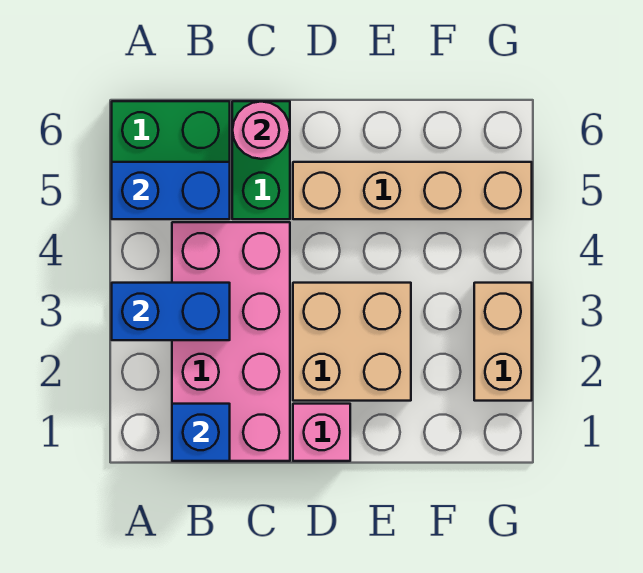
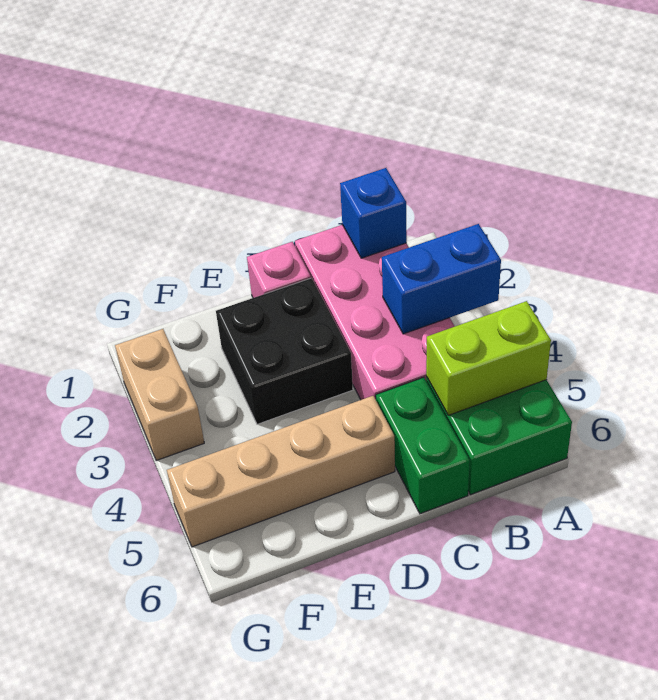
blue 1x2 brick [112,162,230,219] -> lime 1x2 brick [426,301,551,415]
pink 1x1 round brick [232,102,290,159] -> none
tan 2x2 brick [293,283,411,401] -> black 2x2 brick [216,278,353,424]

